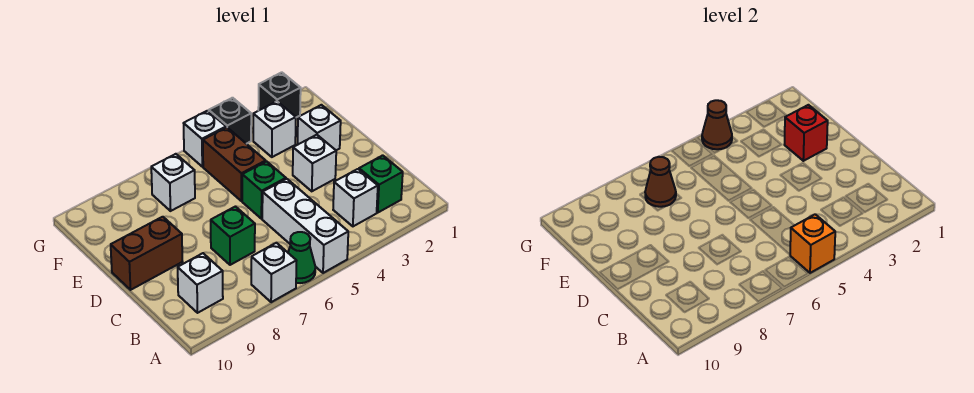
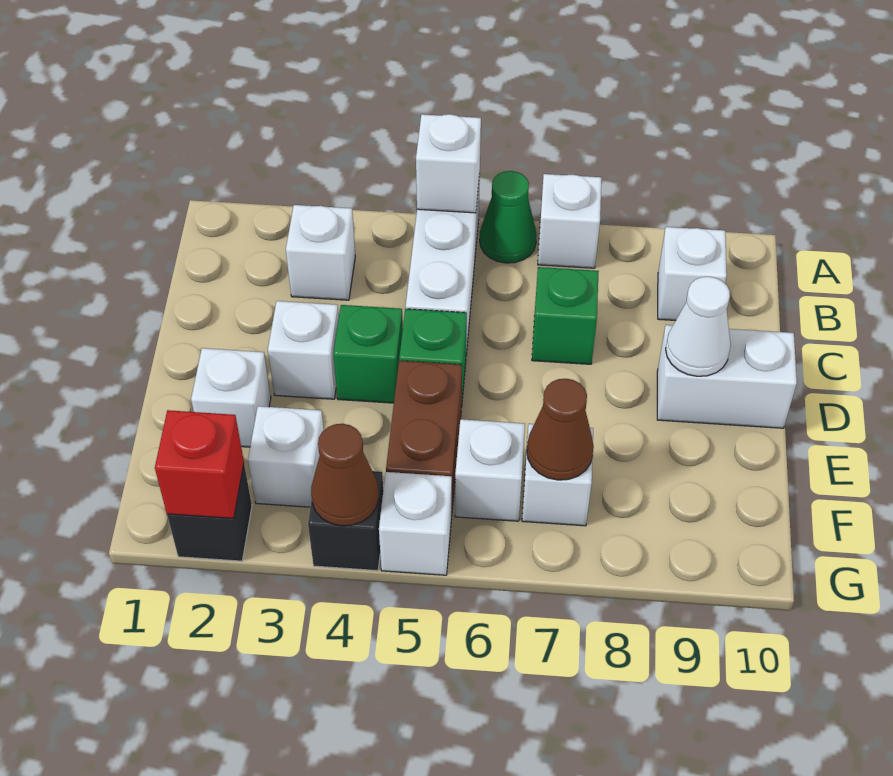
orange 1x1 brick [790,214,835,273] -> white 1x1 brick [416,114,481,213]
green 1x1 brick [359,155,403,212] -> green 1x1 brick moved to [333,305,403,403]
brown 1x2 brick [111,217,183,290] -> white 1x2 brick [657,325,797,428]
none -> white 1x1 cone [666,277,731,376]
red 1x1 brick [784,105,828,161] -> red 1x1 brick moved to [155,410,244,518]
none -> white 1x1 brick [455,419,525,521]

